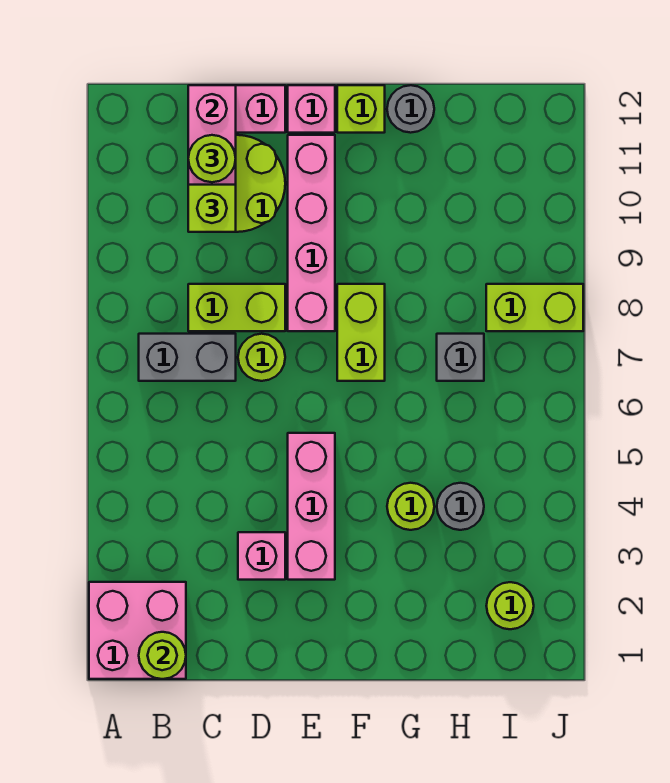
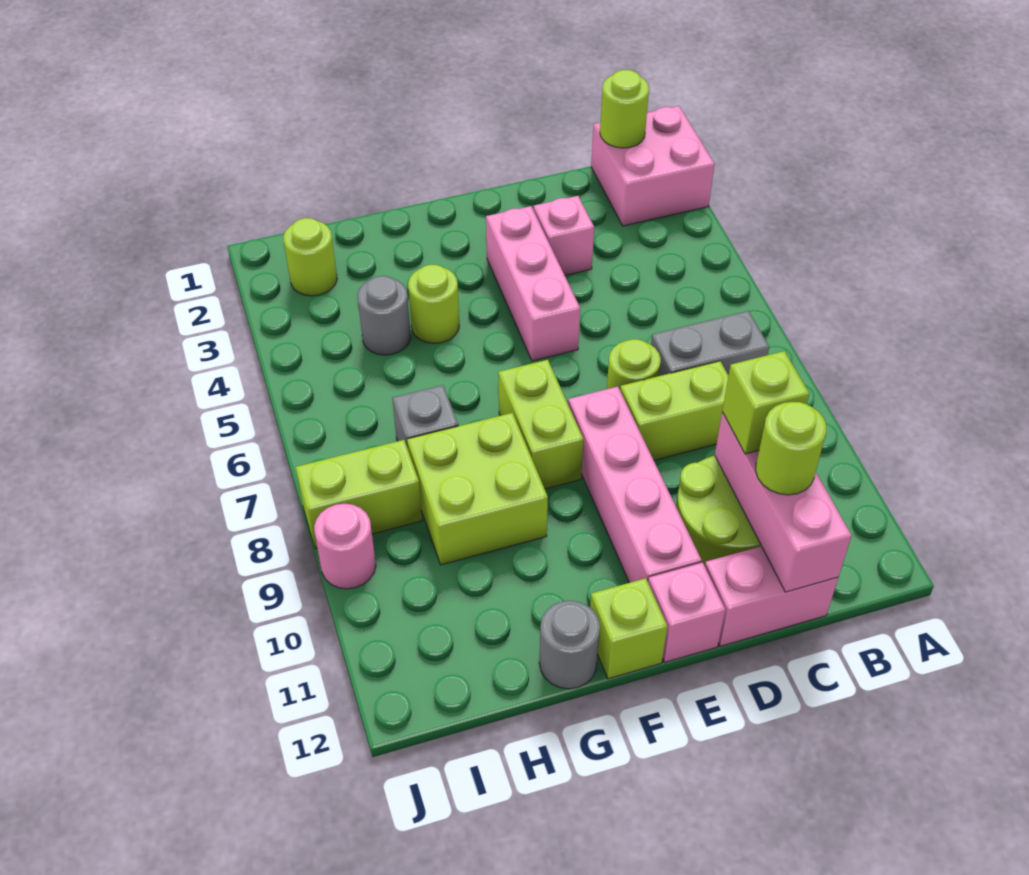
none -> lime 2x2 brick [407,413,548,565]
none -> pink 1x1 round brick [314,504,376,589]

